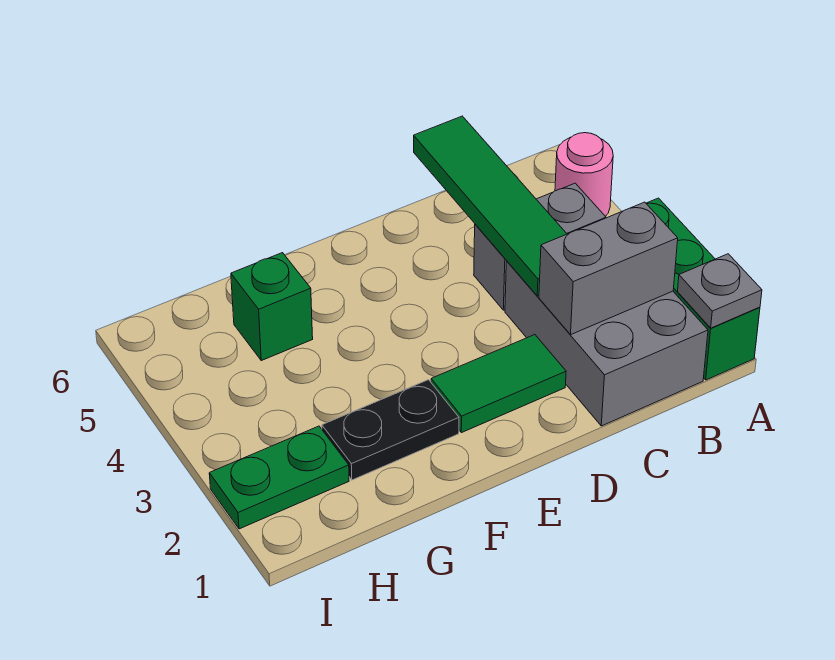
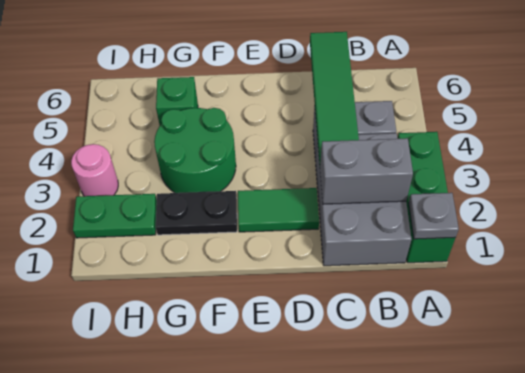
pink 1x1 round brick [555,133,613,216] -> pink 1x1 round brick moved to [71,144,118,196]
none -> green 2x2 round brick [154,108,236,193]

